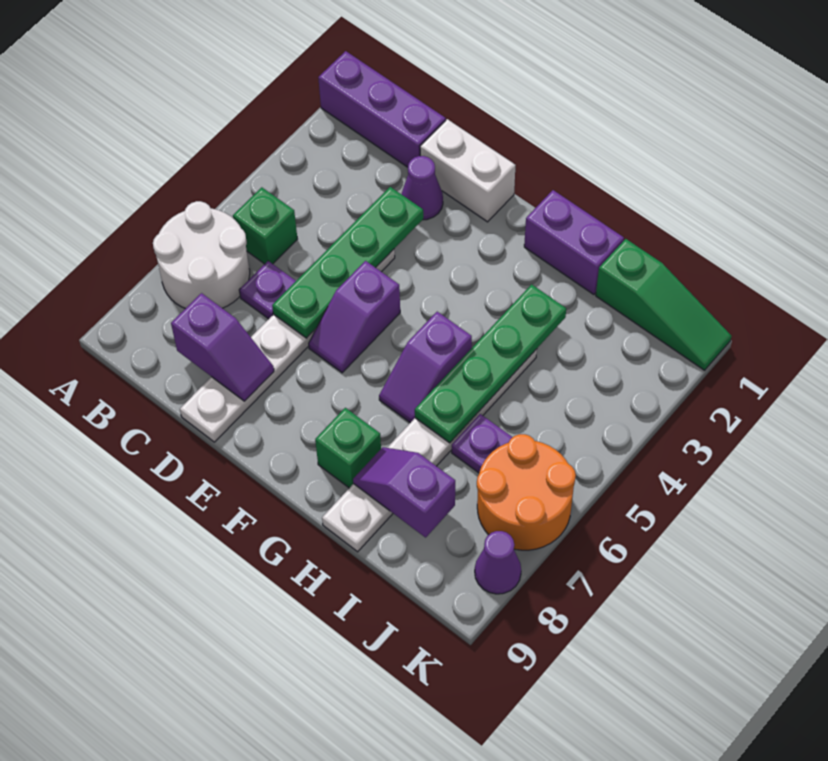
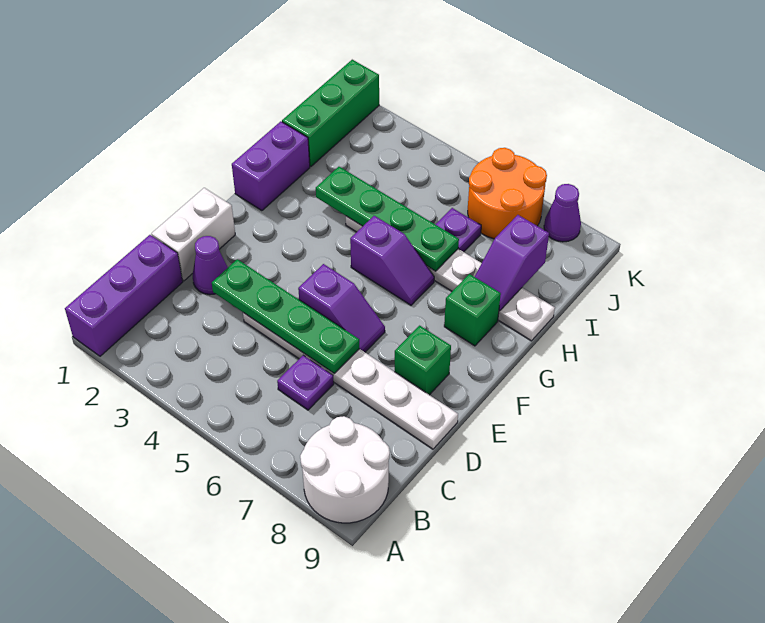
white 2x2 round brick [153,201,250,309] -> white 2x2 round brick moved to [300,416,390,523]
green 1x1 brick [233,187,297,264] -> green 1x1 brick moved to [394,326,451,395]
purple 1x2 slope [171,293,274,401] -> none
green 1x3 slope [596,239,731,370] -> green 1x3 brick [282,60,379,167]

